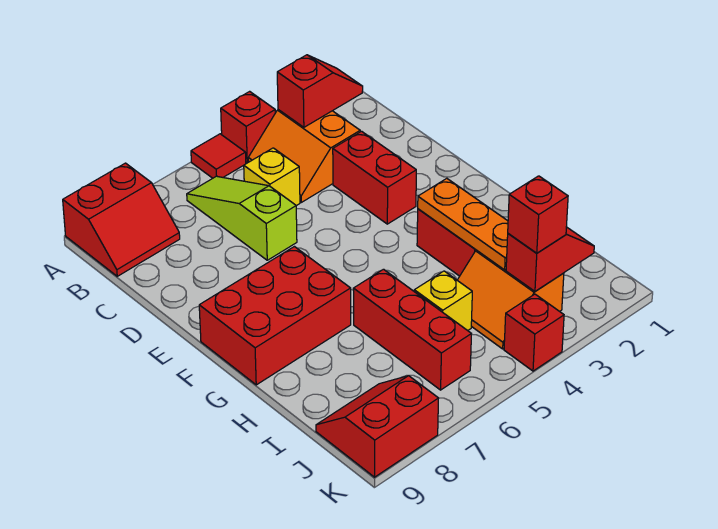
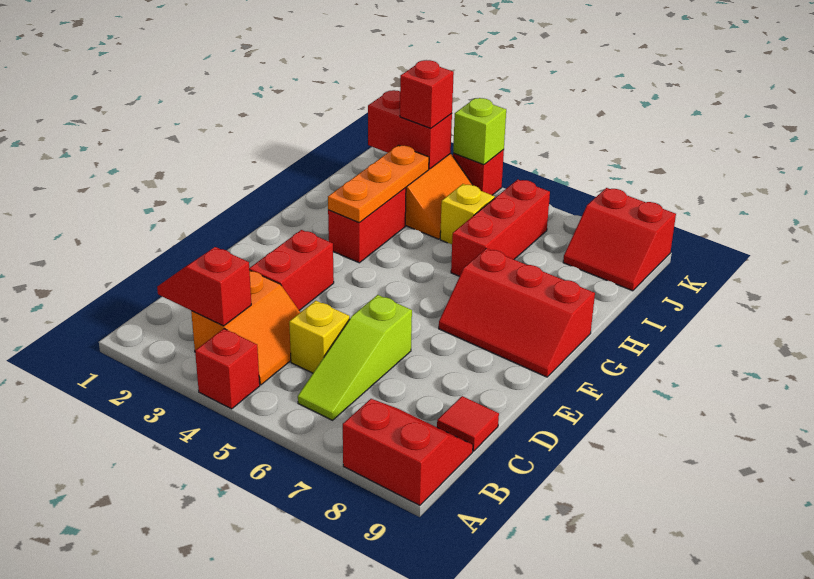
red 1x1 tile [191,134,246,178] -> red 1x1 tile moved to [437,396,499,451]
red 2x3 brick [199,247,351,385] -> red 2x3 slope [439,248,595,377]
red 1x2 slope [506,227,594,291] -> red 1x2 brick [368,90,452,169]
none -> lime 1x1 brick [453,98,506,165]

